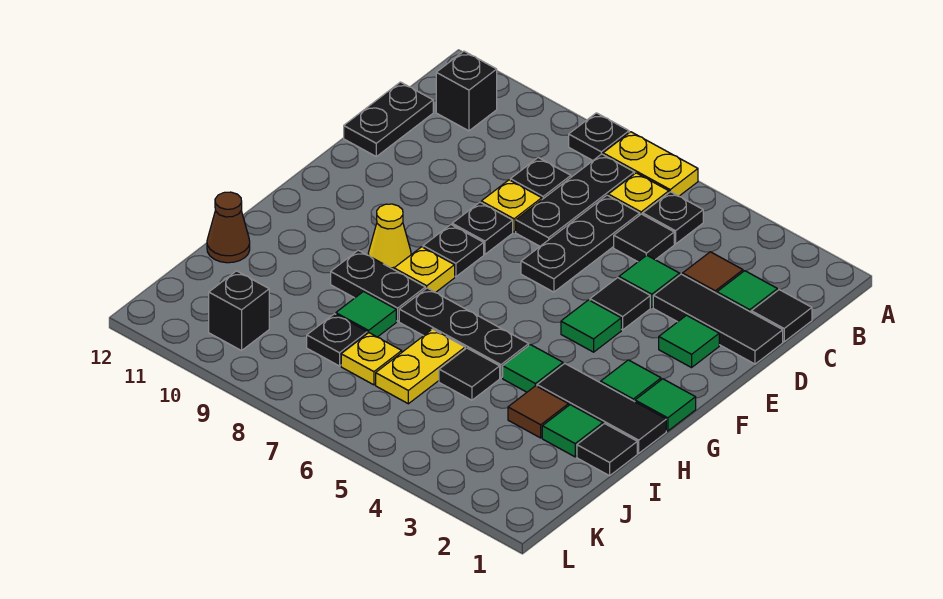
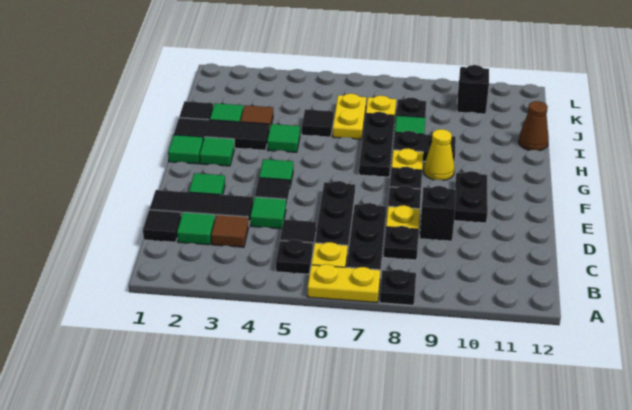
black 1x1 brick [436,51,497,131] -> black 1x1 brick moved to [420,186,456,241]
black 1x2 plate [344,82,433,156] -> black 1x2 plate moved to [454,171,488,223]
black 1x3 plate [399,288,529,378] -> black 1x3 plate turned to [359,112,395,177]

